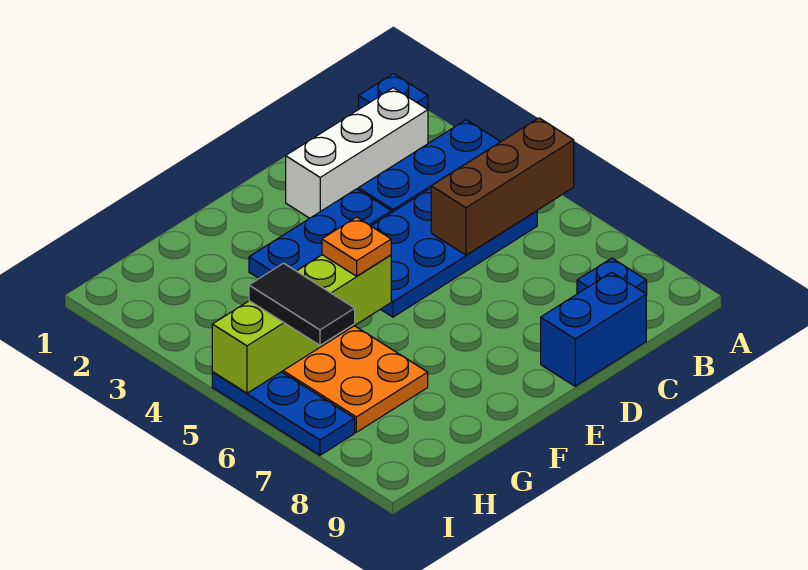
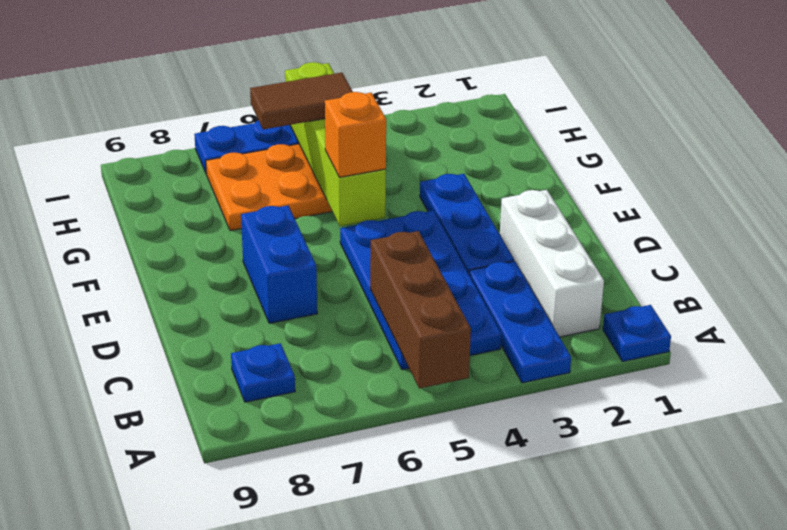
blue 1x2 brick [541,272,646,386] -> blue 1x2 brick moved to [241,206,317,323]
orange 1x1 plate [322,217,391,276] -> orange 1x1 brick [325,92,386,177]
black 1x2 tile [249,263,355,345] -> brown 1x2 tile [250,73,353,129]

